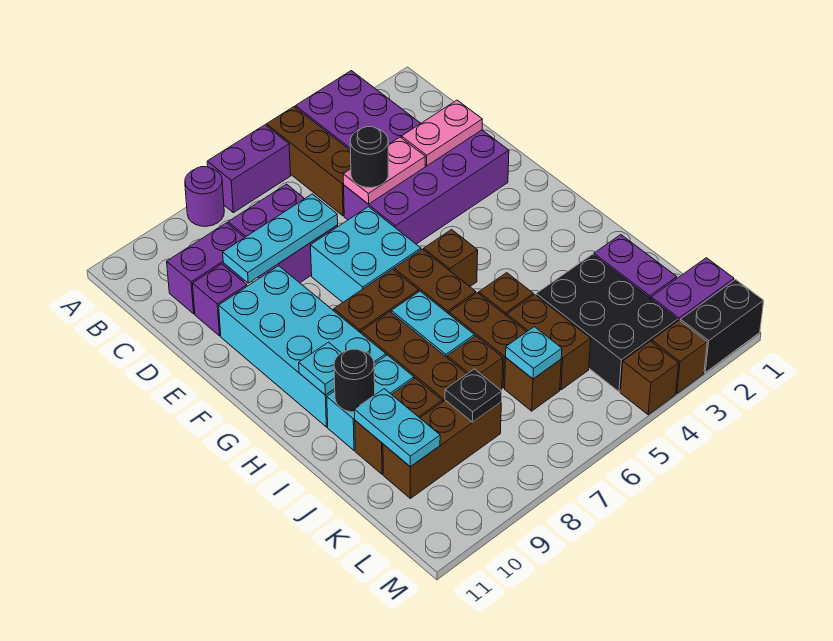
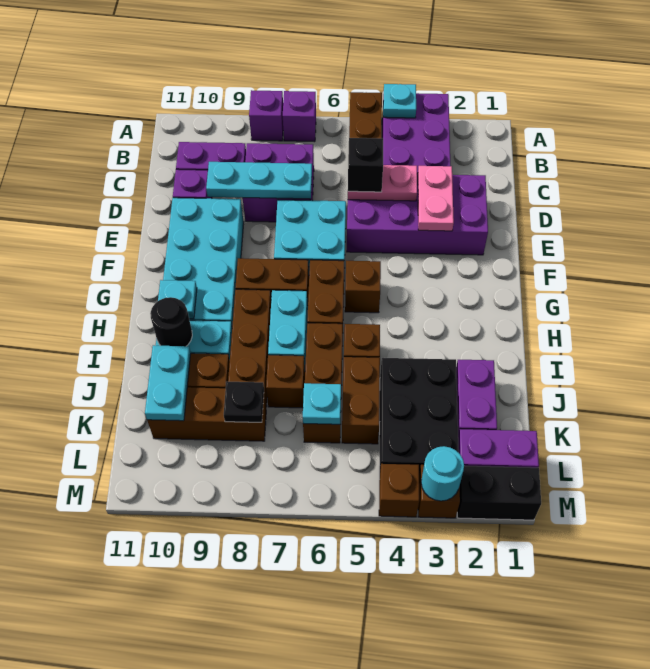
none -> cyan 1x1 plate [383,84,416,118]
purple 1x2 brick [207,125,291,213] -> purple 1x1 brick [283,91,316,142]
purple 1x1 round brick [185,167,224,226] -> purple 1x1 brick [249,90,283,141]
pink 1x2 plate [402,100,482,166] -> pink 1x2 plate turned to [418,166,454,231]
black 1x1 round brick [350,127,388,188] -> black 1x1 brick [348,138,383,192]
none -> cyan 1x1 round brick [421,446,464,501]

